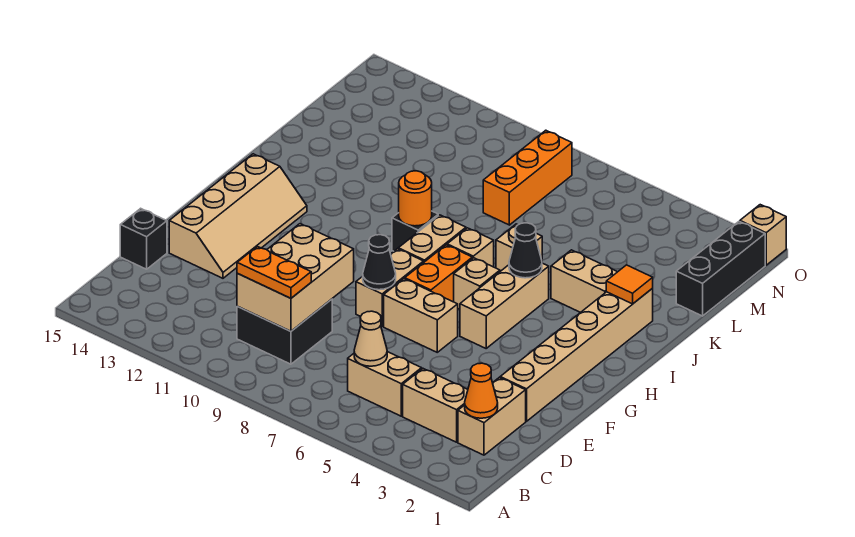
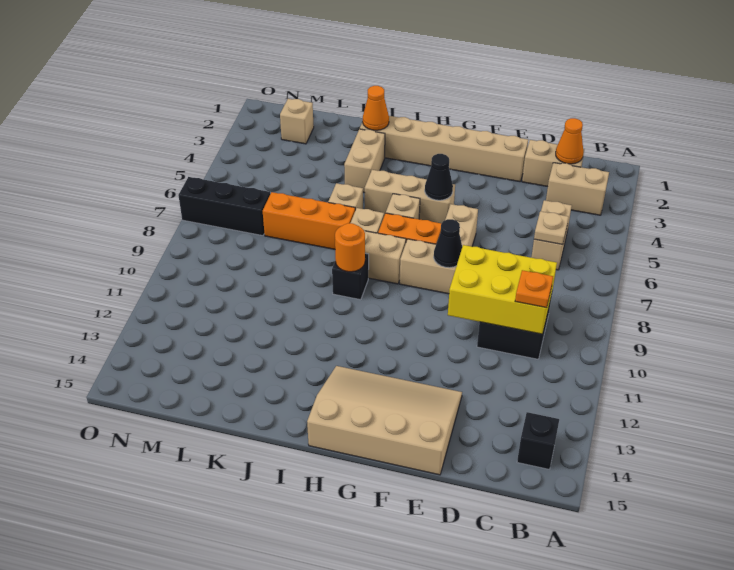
tan 1x2 brick [403,369,468,442] -> tan 1x2 brick turned to [546,163,609,215]
tan 1x1 cone [354,311,387,366] -> tan 1x1 plate [534,211,568,245]
tan 2x3 brick [237,224,354,331] -> yellow 2x3 brick [448,245,557,334]
orange 1x2 plate [237,246,311,298] -> orange 1x1 plate [515,270,553,308]
black 1x1 brick [120,208,167,269] -> black 1x1 brick moved to [517,412,559,469]
tan 2x4 slope [169,154,307,278] -> tan 3x4 slope [307,366,462,475]
black 1x1 cone [509,223,542,278] -> black 1x1 cone moved to [425,154,453,200]
orange 1x1 tile [606,265,653,304] -> orange 1x1 cone [363,86,389,130]
black 1x3 brick [676,222,765,316] -> black 1x3 brick moved to [178,177,270,236]
orange 1x3 brick [483,130,572,225] -> orange 1x3 brick moved to [263,192,355,249]
tan 1x1 brick [740,205,786,265] -> tan 1x1 brick moved to [280,99,314,144]

